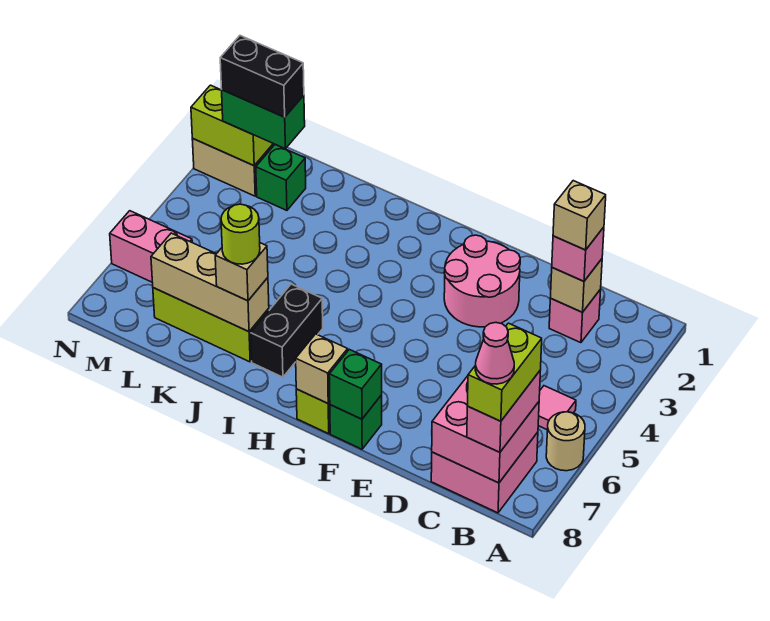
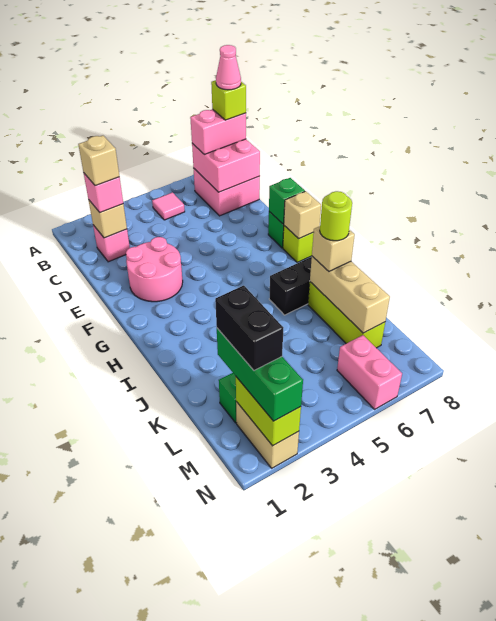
tan 1x1 round brick [546,412,585,471] -> none
lime 1x2 brick [467,323,542,421] -> lime 1x1 brick [211,80,246,120]
green 1x2 brick [222,90,305,149] -> green 1x3 brick [217,328,303,421]

